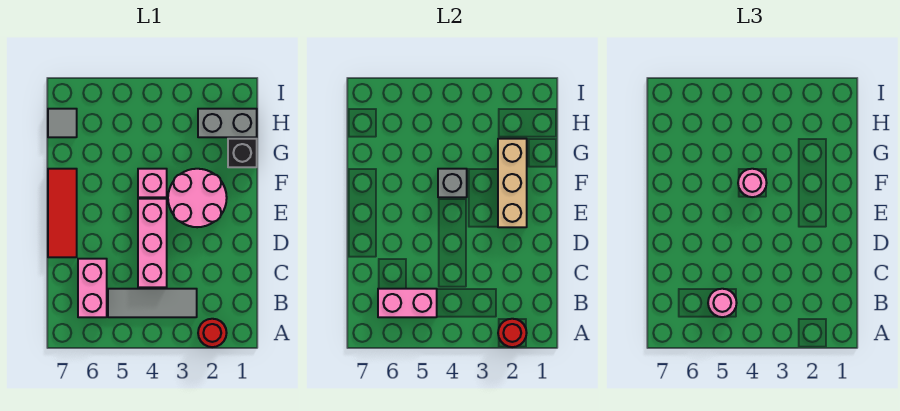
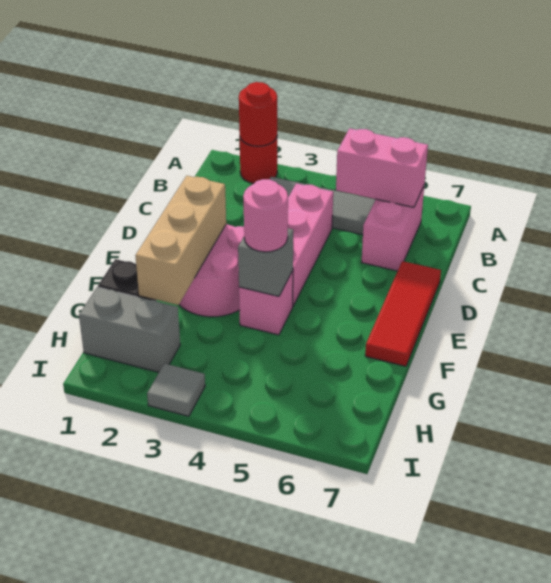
pink 1x1 round brick [708,289,737,317] -> none
grey 1x1 tile [48,109,77,137] -> grey 1x1 tile moved to [147,364,205,416]

